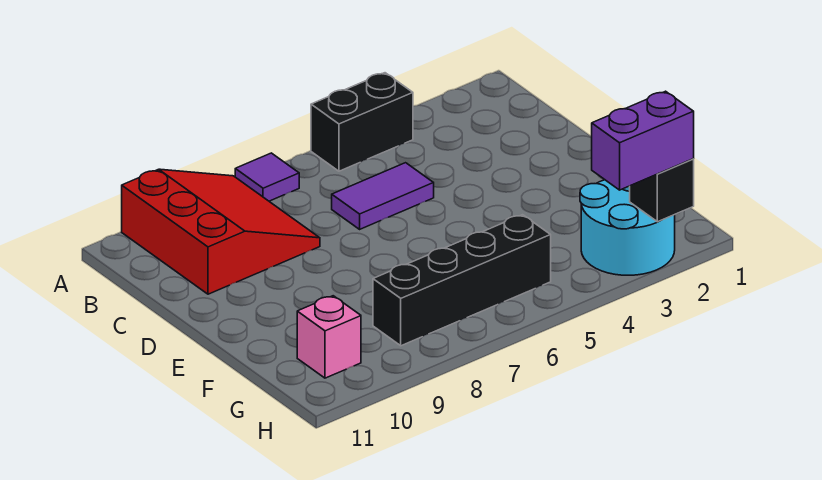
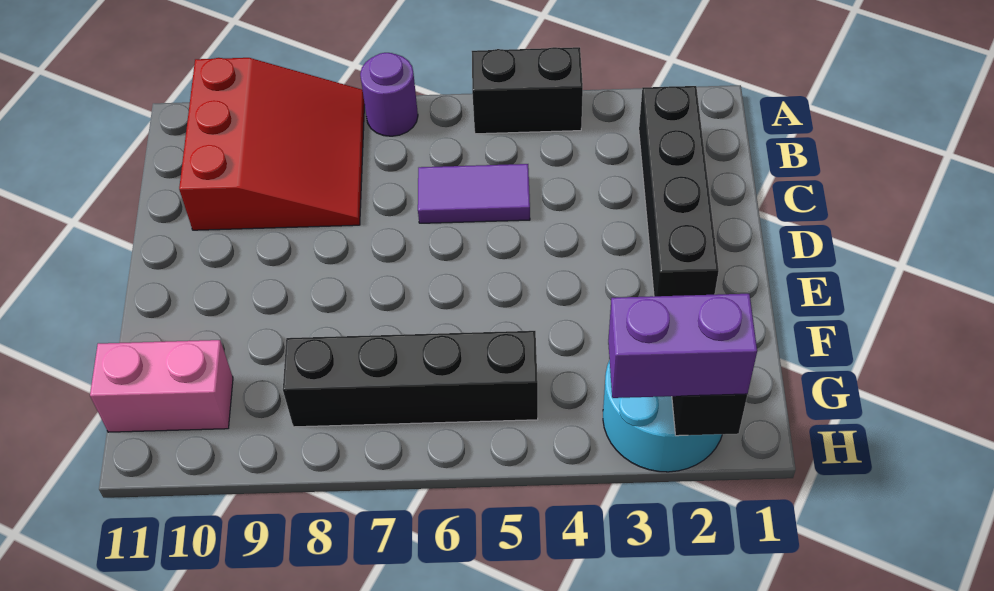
purple 1x1 tile [235,153,299,201] -> purple 1x1 round brick [360,53,418,136]
none -> black 1x4 brick [639,86,719,296]
pink 1x1 brick [297,296,361,378] -> pink 1x2 brick [90,340,233,432]

